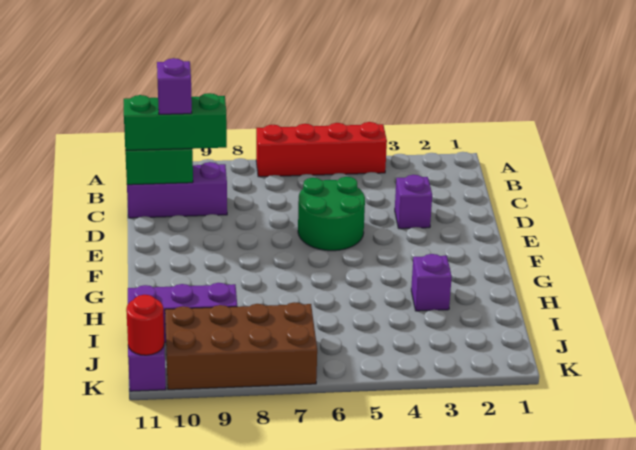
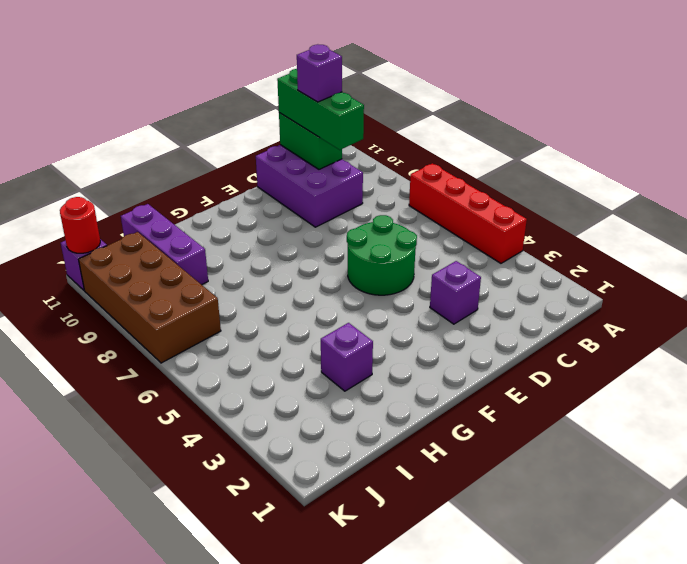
purple 1x3 brick [127,162,227,218] -> purple 2x3 brick [256,145,363,227]

